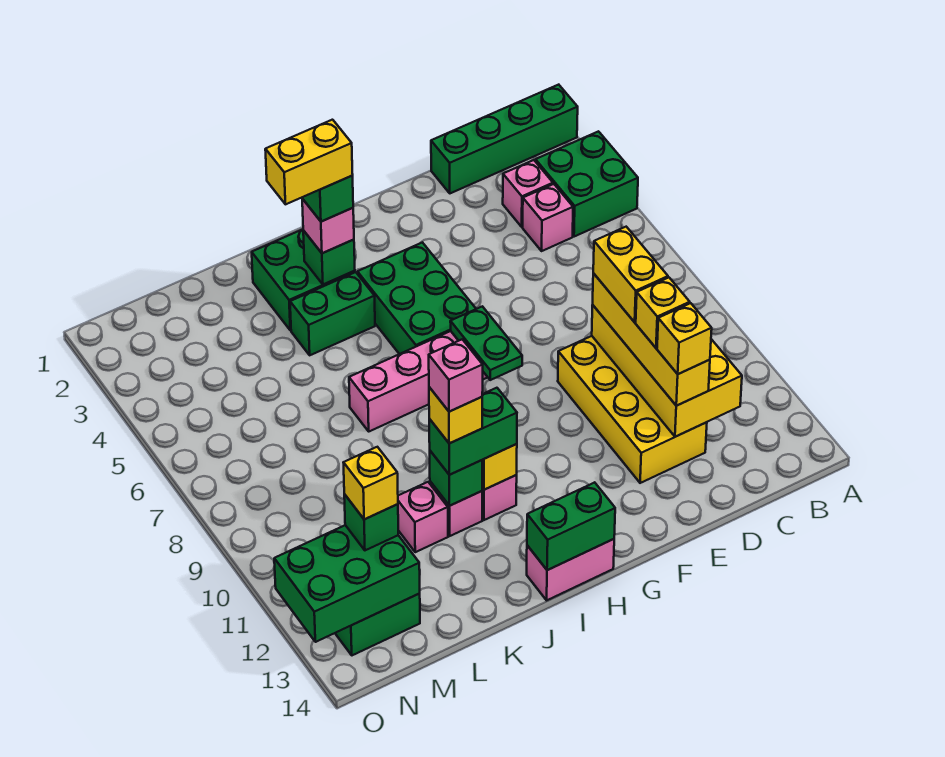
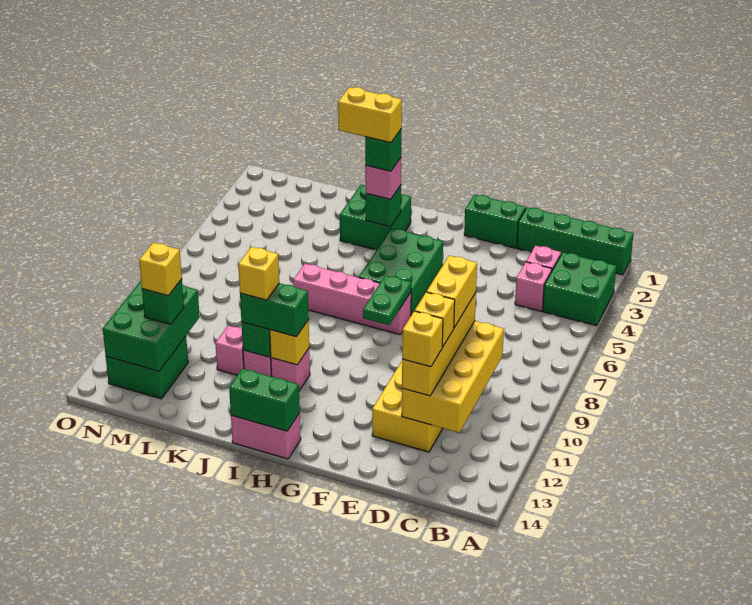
green 1x2 brick [290,272,375,355] -> green 1x2 brick moved to [464,194,526,248]
pink 1x1 brick [429,340,483,412] -> none
green 2x3 brick [274,525,420,642] -> green 2x3 brick turned to [103,281,200,371]

